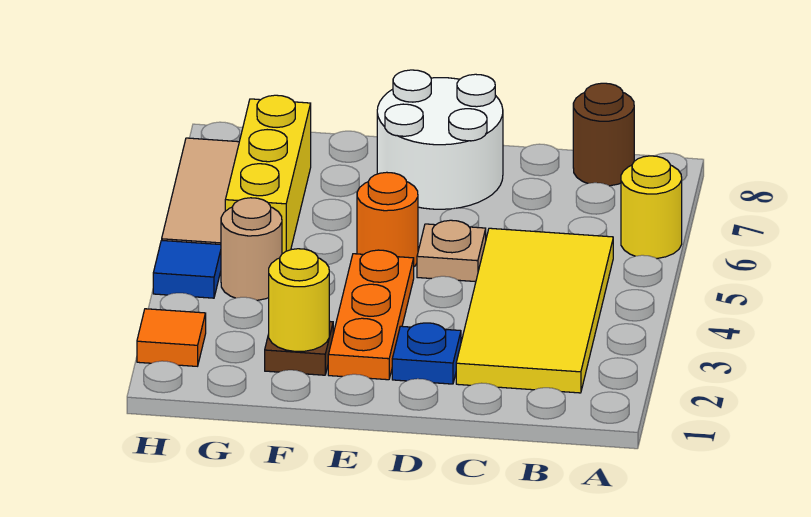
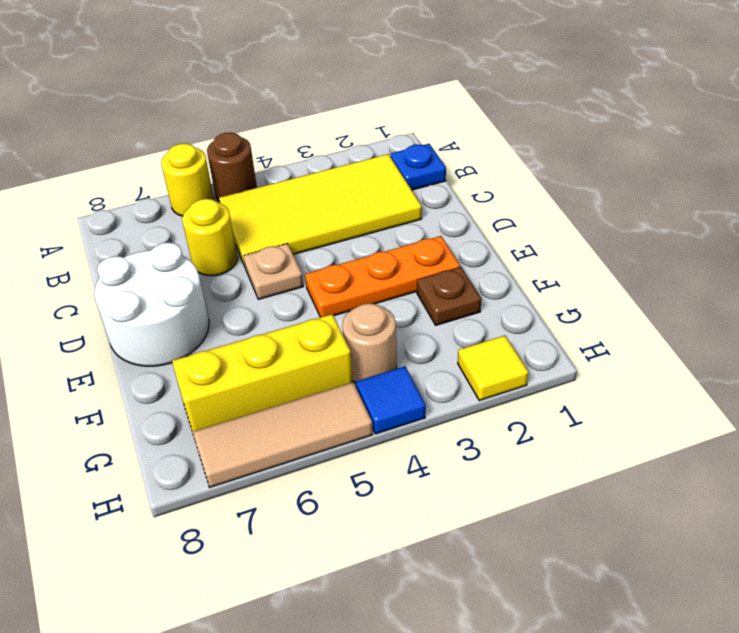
brown 1x1 round brick [573,83,634,186] -> brown 1x1 round brick moved to [207,133,257,202]
blue 1x1 plate [392,323,461,384] -> blue 1x1 plate moved to [391,144,446,190]
orange 1x1 round brick [357,172,418,267] -> none
yellow 1x1 round brick [269,249,329,351] -> yellow 1x1 round brick moved to [182,199,238,276]
orange 1x1 tile [137,309,206,366] -> yellow 1x1 tile [458,336,528,400]

